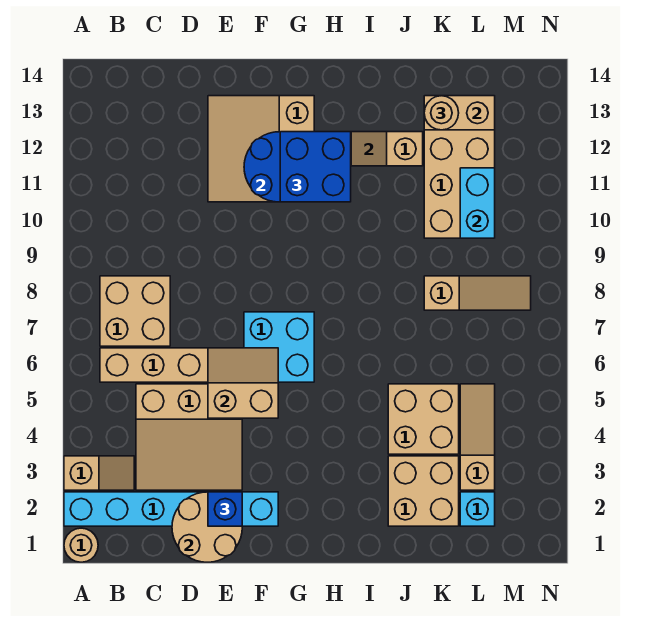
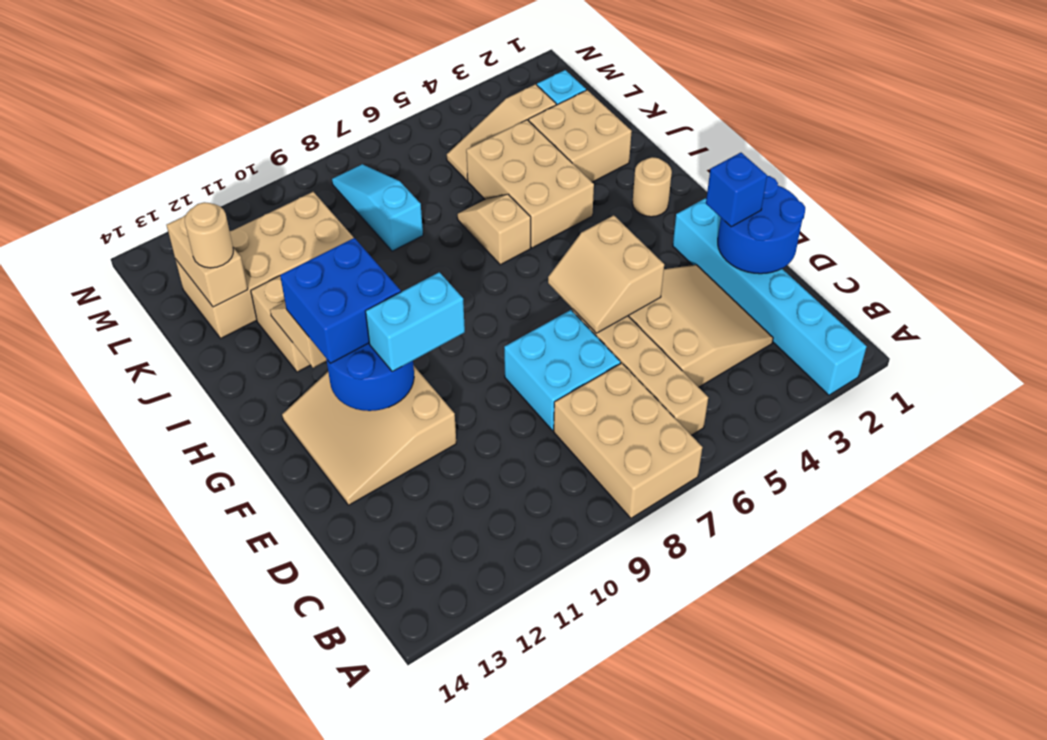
tan 1x1 round brick [64,528,98,562] -> tan 1x1 round brick moved to [632,157,672,217]
tan 1x2 slope [64,456,134,490] -> tan 1x2 slope moved to [457,194,531,265]
tan 2x2 brick [100,276,170,346] -> tan 2x3 brick [554,363,702,518]
tan 2x2 round brick [172,492,242,562] -> blue 2x2 round brick [718,176,805,274]
tan 3x3 slope [208,96,314,202] -> tan 3x3 slope turned to [282,365,456,505]
cyan 2x2 brick [244,312,314,382] -> cyan 2x2 brick moved to [504,310,621,431]
tan 2x2 brick [388,384,459,454] -> tan 2x3 brick [466,120,594,248]
tan 1x3 slope [424,276,531,310] -> cyan 1x3 slope [332,164,423,251]
cyan 1x2 brick [460,168,495,238] -> cyan 1x2 brick moved to [365,272,465,372]

